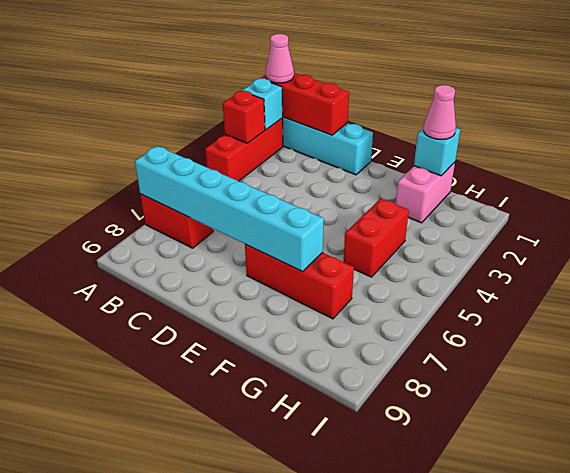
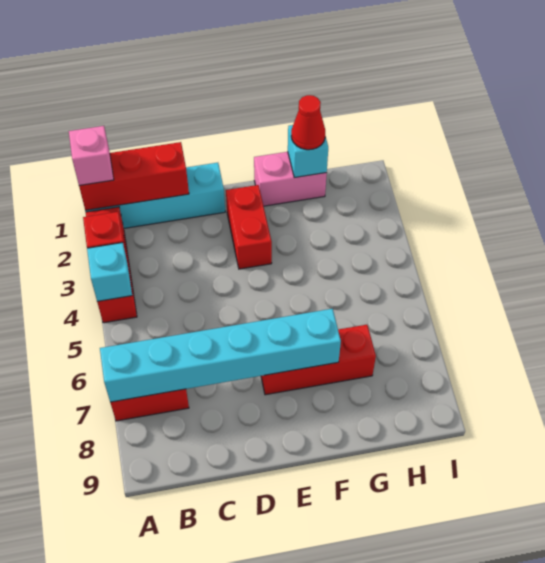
pink 1x1 cone [266,34,294,83] -> pink 1x1 brick [69,126,114,186]
cyan 1x1 brick [242,78,283,130] -> cyan 1x1 brick moved to [87,243,132,301]
pink 1x2 brick [396,162,455,223] -> pink 1x2 brick turned to [254,152,327,206]
pink 1x1 cone [424,85,456,140] -> red 1x1 cone [291,95,325,150]
red 1x2 brick [343,199,409,277] -> red 1x2 brick moved to [226,185,272,269]

